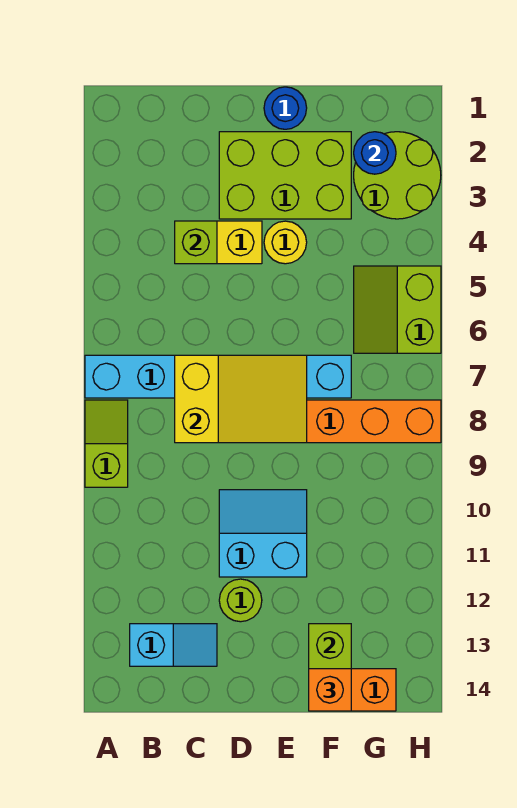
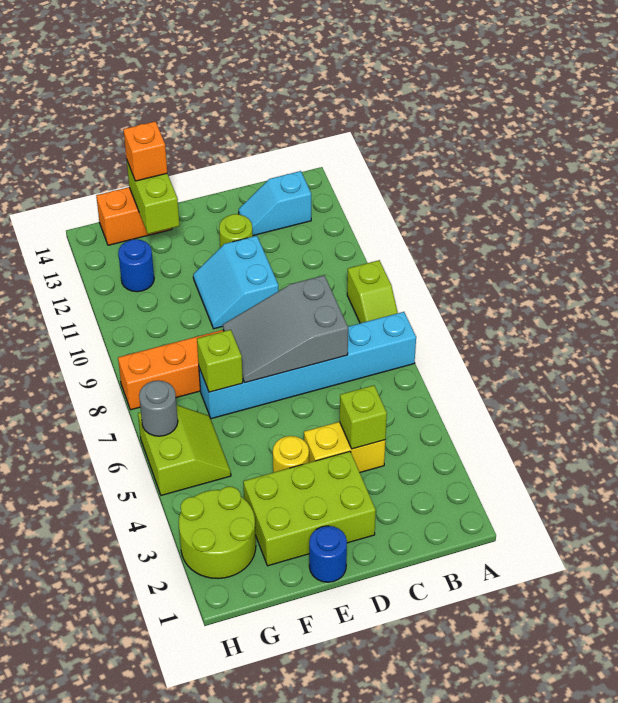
yellow 2x3 slope [175,355,307,443] -> grey 2x3 slope [223,276,348,383]
cyan 2x2 slope [219,490,307,577] -> cyan 2x2 slope turned to [193,236,279,329]
none -> lime 1x1 brick [197,330,243,392]
blue 1x1 round brick [354,132,396,174] -> blue 1x1 round brick moved to [118,239,154,292]
none -> grey 1x1 round brick [139,380,178,436]

